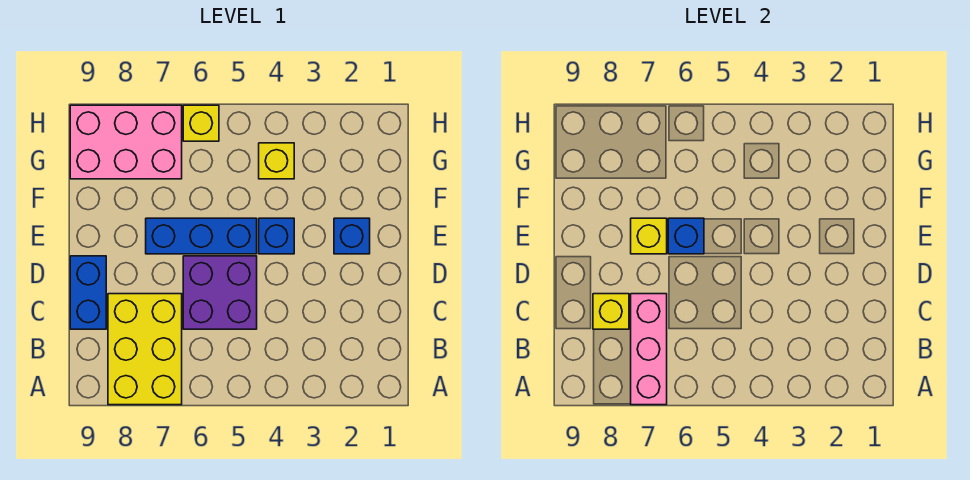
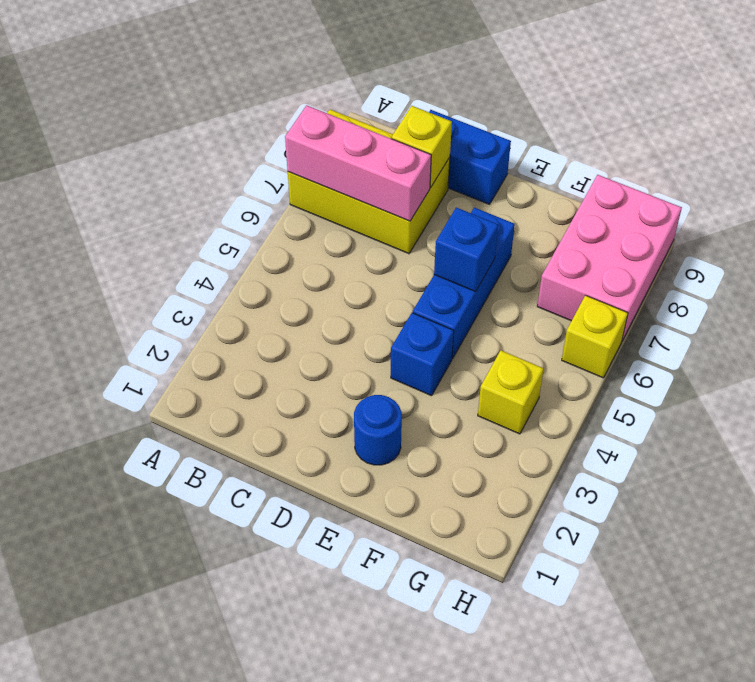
purple 2x2 brick [183,256,257,329] -> none
blue 1x1 brick [334,218,370,254] -> blue 1x1 round brick [354,395,402,465]
yellow 1x1 brick [631,218,667,254] -> none

